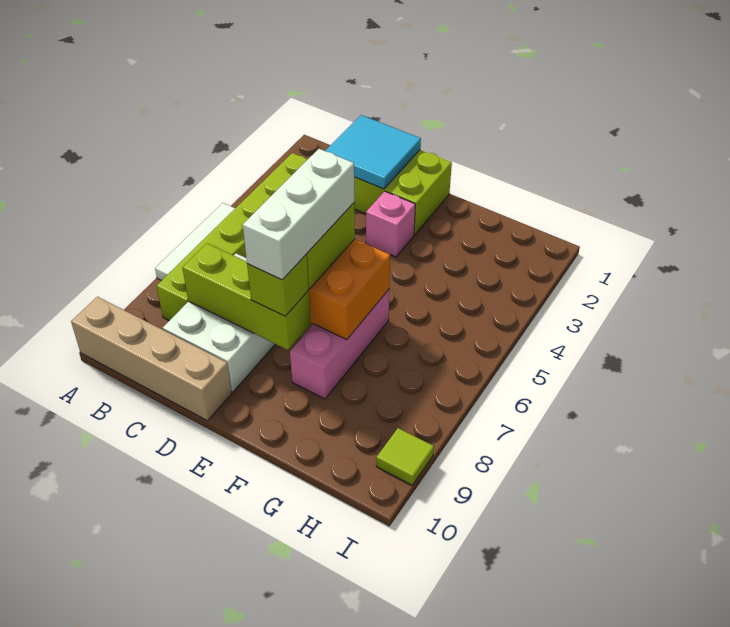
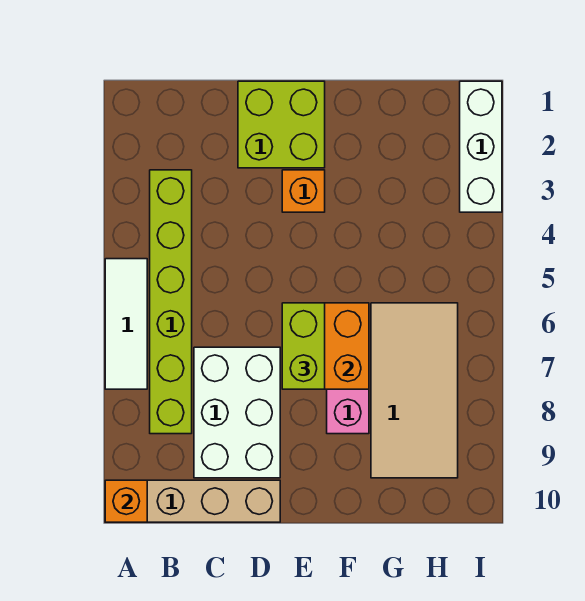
none -> orange 1x1 brick [105,480,147,522]
cyan 2x2 tile [325,115,421,189] -> none
lime 1x3 brick [182,243,311,350] -> none
pink 1x1 brick [366,191,415,257] -> orange 1x1 brick [282,170,325,212]
white 1x3 brick [243,149,354,280] -> white 1x3 brick moved to [460,81,502,212]
lime 1x1 brick [247,254,309,316] -> none
none -> tan 2x4 tile [371,303,458,478]
lime 1x1 tile [376,428,434,485] -> none

